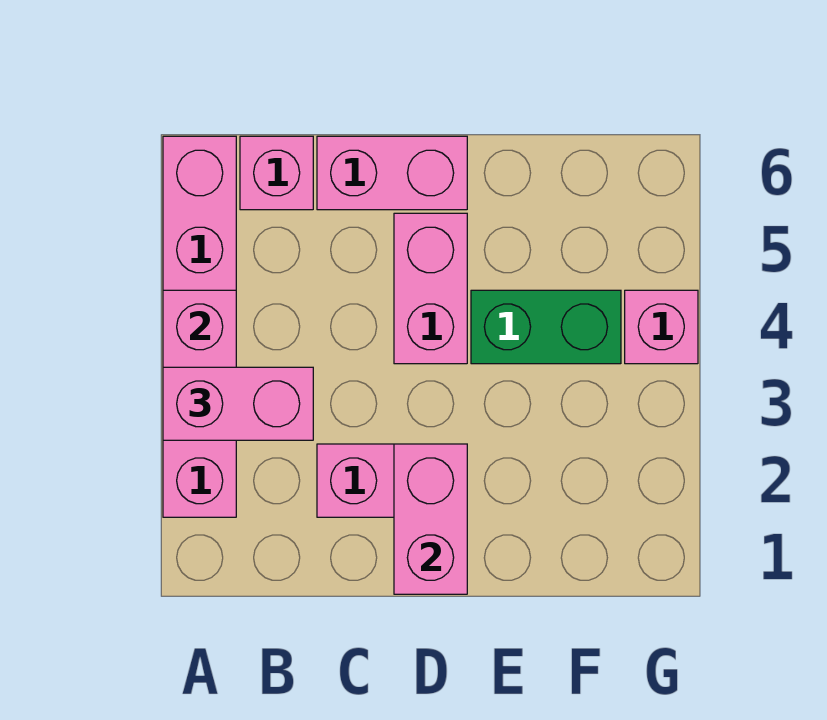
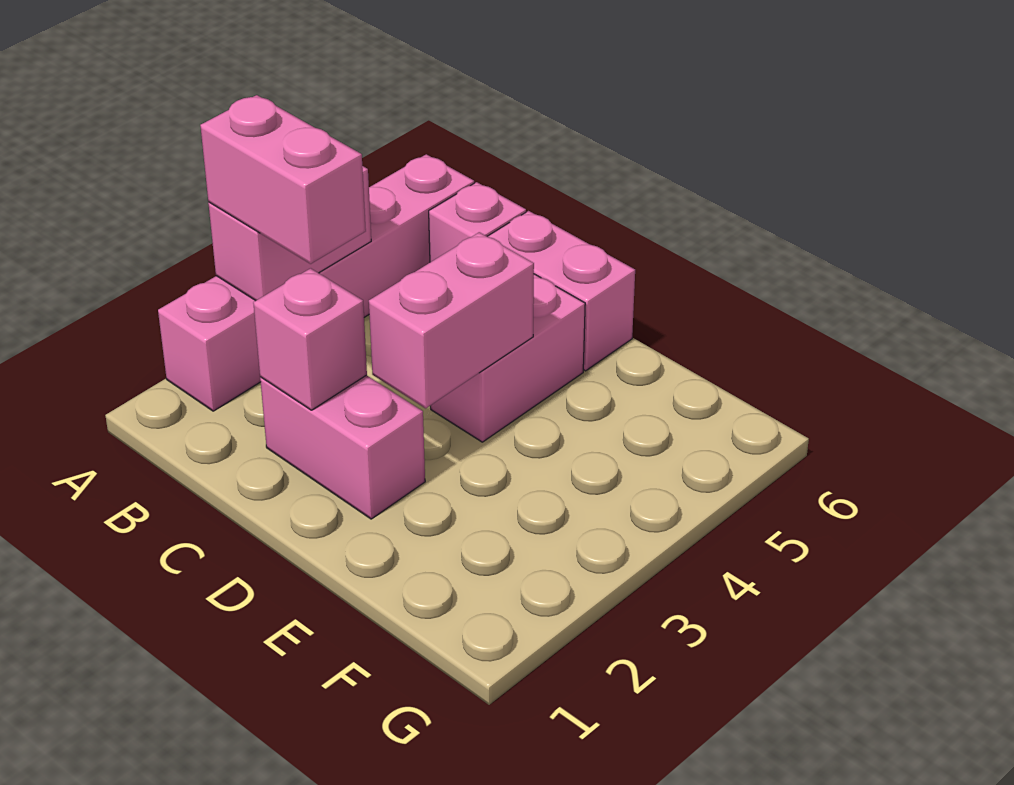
pink 1x2 brick [394,444,467,594] -> pink 1x2 brick moved to [369,232,534,408]
green 1x2 brick [471,290,621,364] -> none
pink 1x1 brick [625,290,698,364] -> pink 1x1 brick moved to [253,268,367,410]

